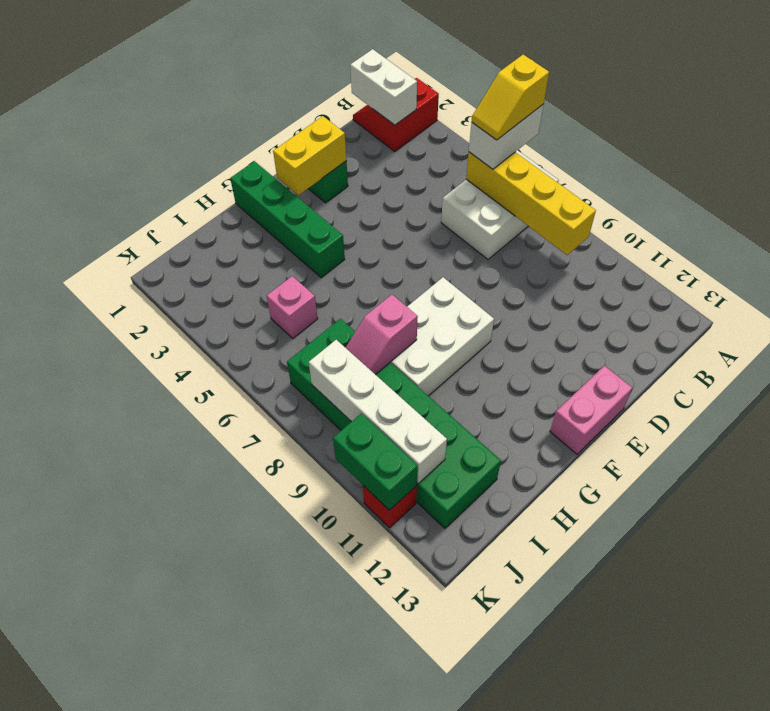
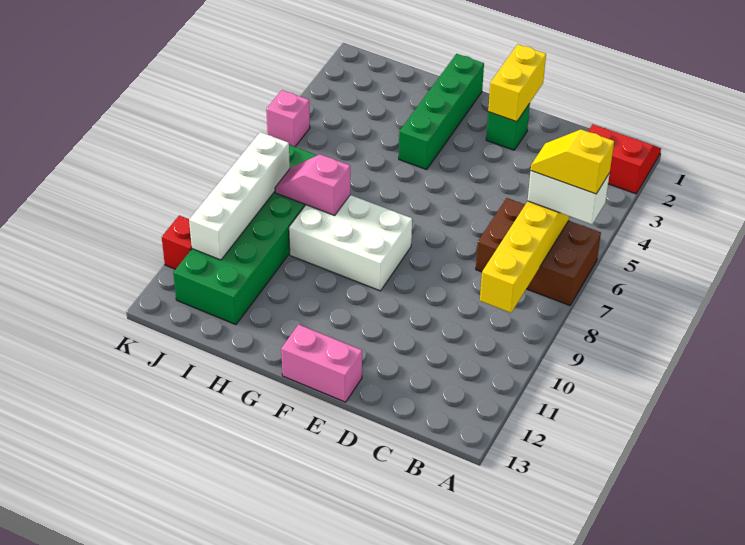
white 2x3 brick [441,150,559,259] -> brown 2x3 brick [476,198,601,306]
white 1x2 brick [350,49,417,125] -> none
yellow 1x2 brick [273,116,346,195] -> yellow 1x2 brick turned to [488,44,546,122]
pink 1x1 brick [267,276,318,338] -> pink 1x1 brick moved to [266,90,310,147]
green 1x2 brick [333,414,418,510] -> none

